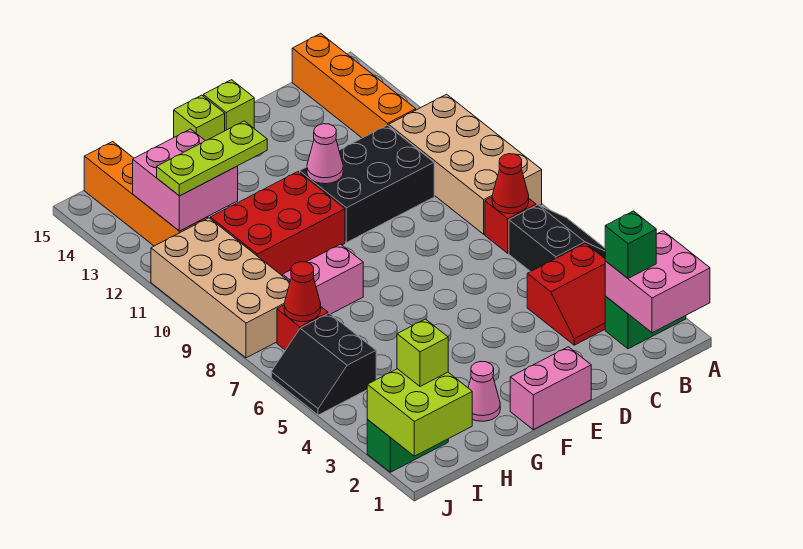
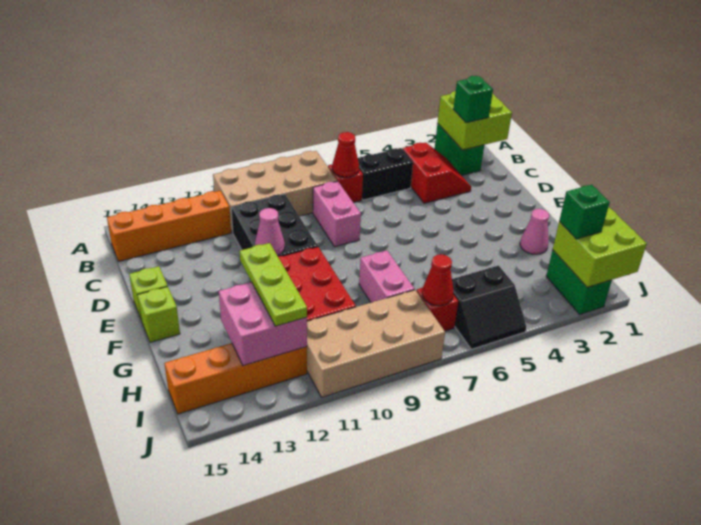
pink 2x2 brick [605,231,710,333] -> lime 2x2 brick [438,91,512,150]
pink 1x2 brick [510,347,591,430] -> pink 1x2 brick moved to [313,181,361,247]
lime 1x1 brick [397,319,448,386] -> green 1x1 brick [559,185,610,239]

